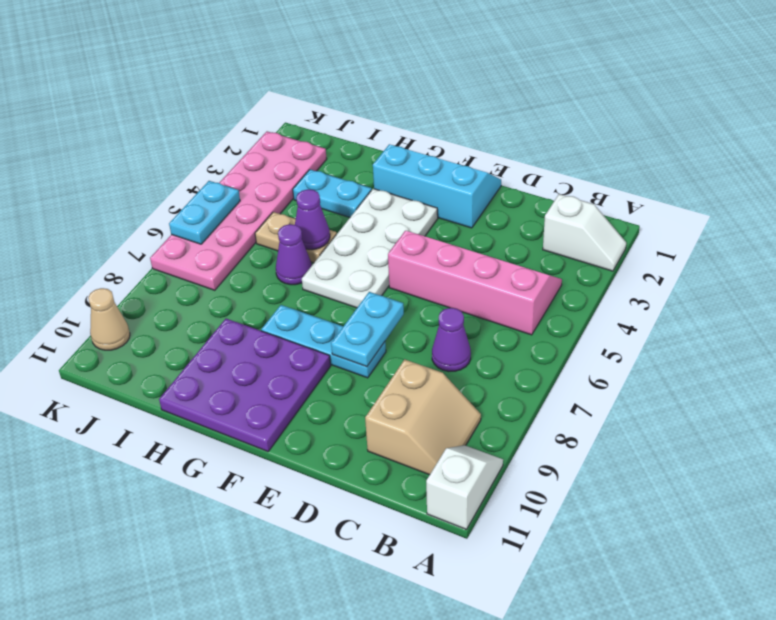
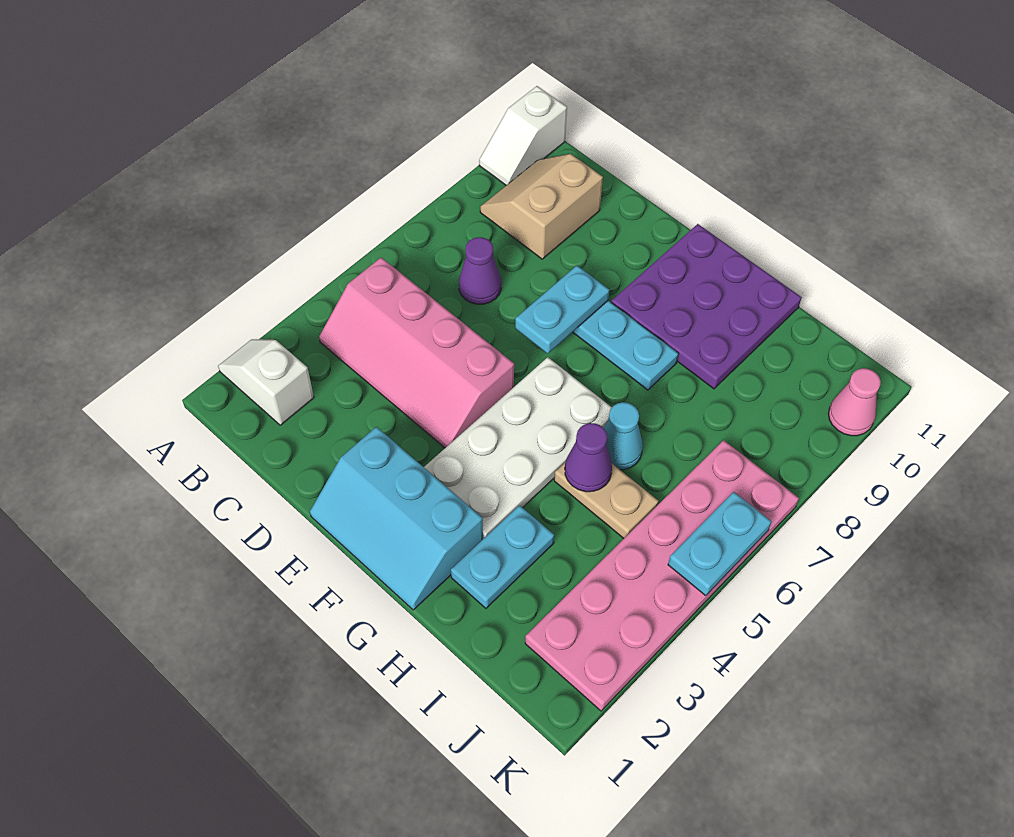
cyan 1x2 plate [293,170,372,217] -> cyan 1x2 plate turned to [451,505,554,608]
purple 1x1 cone [276,224,312,285] -> cyan 1x1 cone [604,402,643,470]
tan 1x1 cone [88,288,130,350] -> pink 1x1 cone [828,368,881,436]

